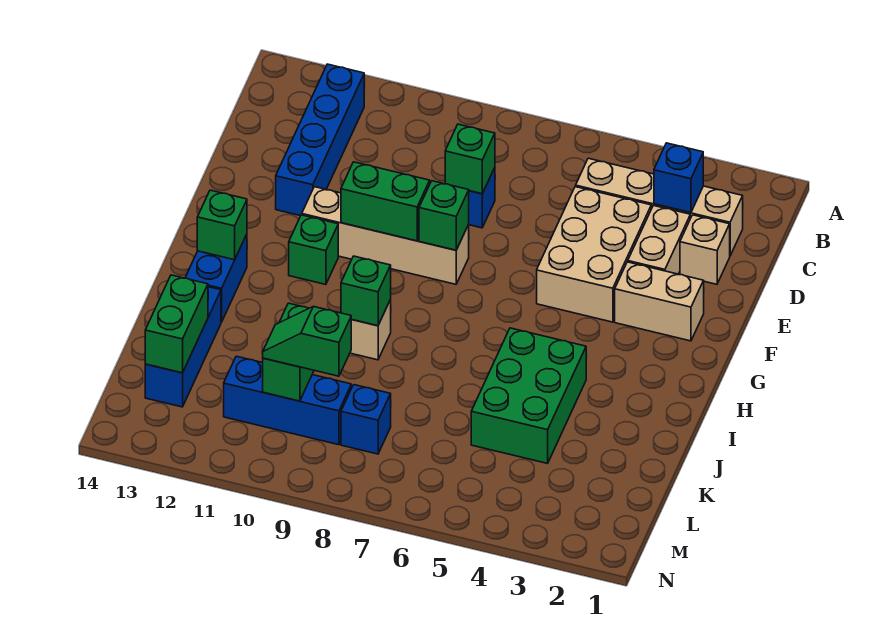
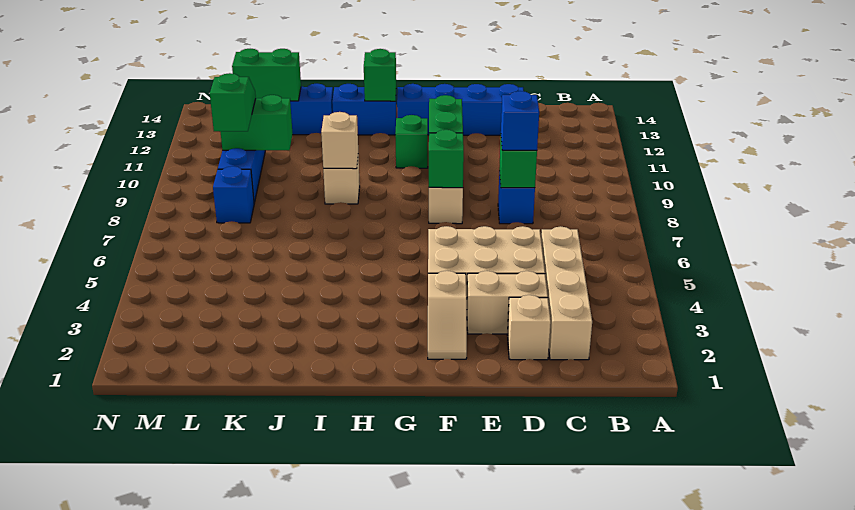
blue 1x4 brick [276,64,364,216] -> blue 1x4 brick moved to [397,84,524,135]
blue 1x1 brick [654,143,703,213] -> blue 1x1 brick moved to [501,91,539,150]
tan 1x2 brick [615,262,704,341] -> tan 1x2 slope [428,271,467,359]
green 2x3 brick [471,328,586,463] -> none
green 1x1 brick [341,256,391,326] -> tan 1x1 brick [321,112,358,169]

